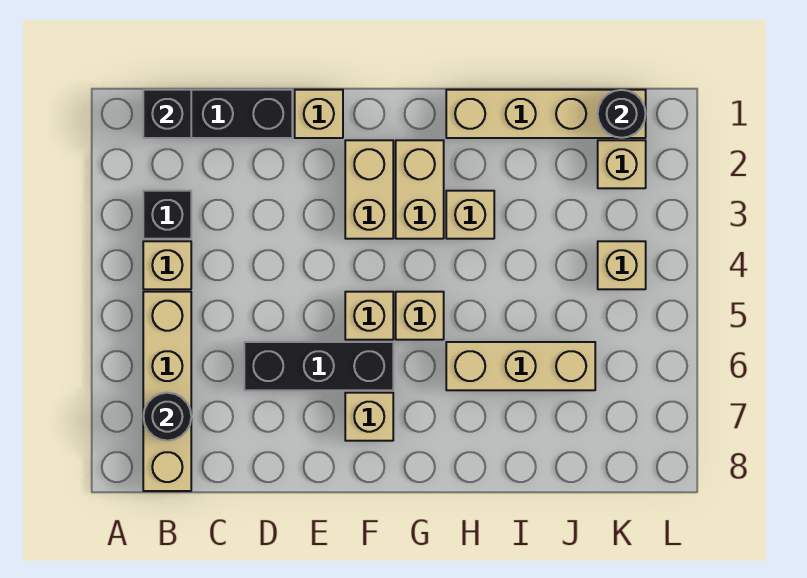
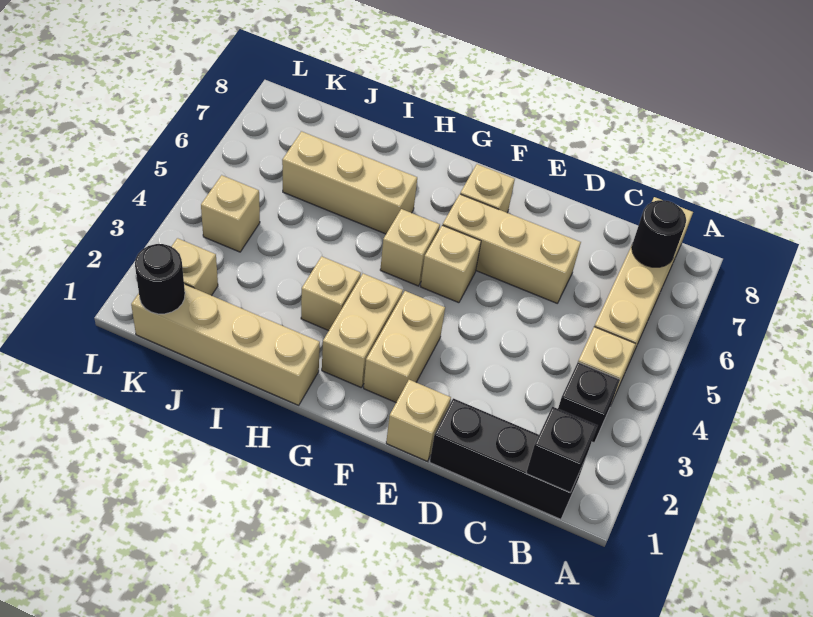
black 1x3 brick [244,342,393,390] -> tan 1x3 brick [443,194,581,303]

